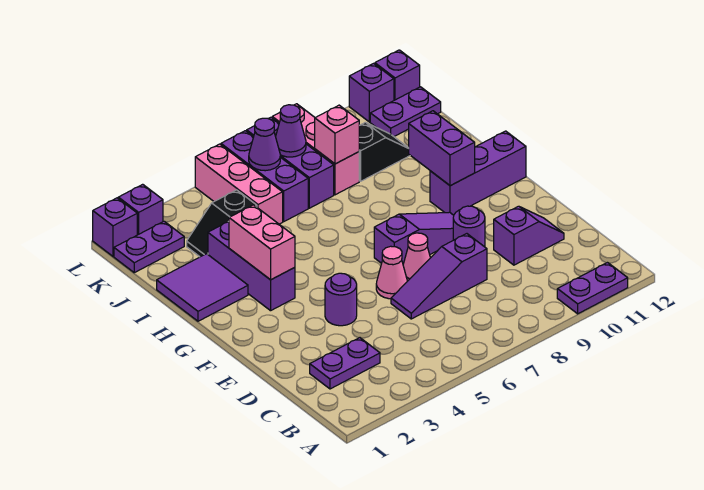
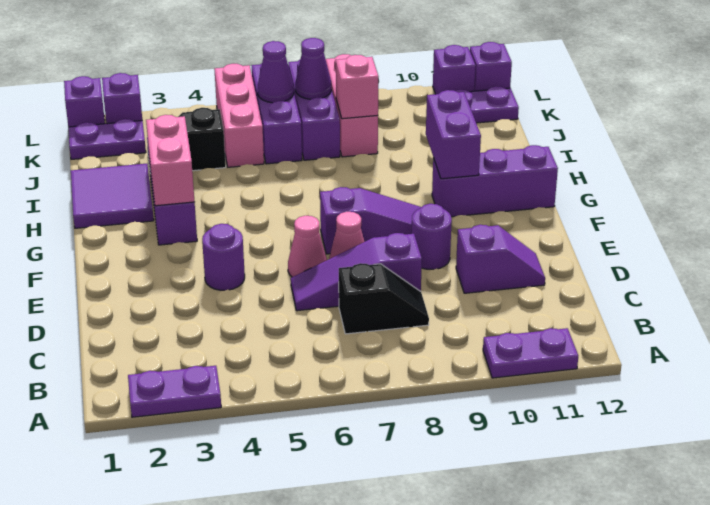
purple 1x2 plate [310,338,380,389] -> purple 1x2 plate moved to [128,366,221,417]
black 1x2 slope [359,122,410,181] -> black 1x2 slope moved to [339,263,429,334]

